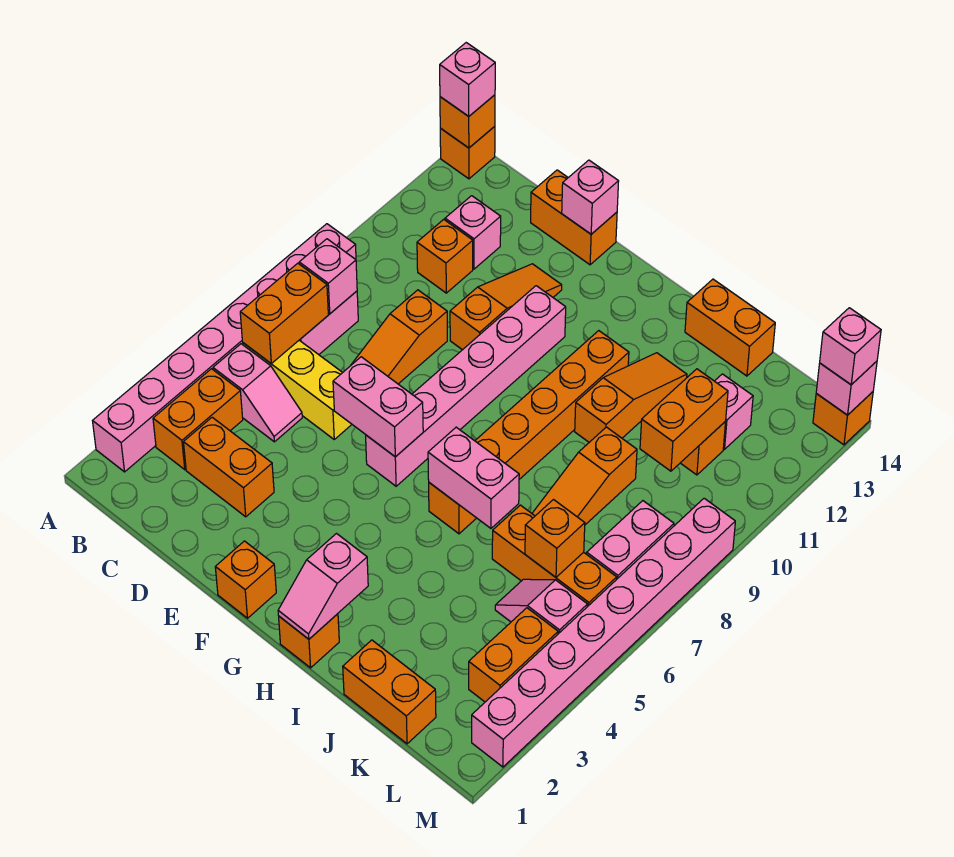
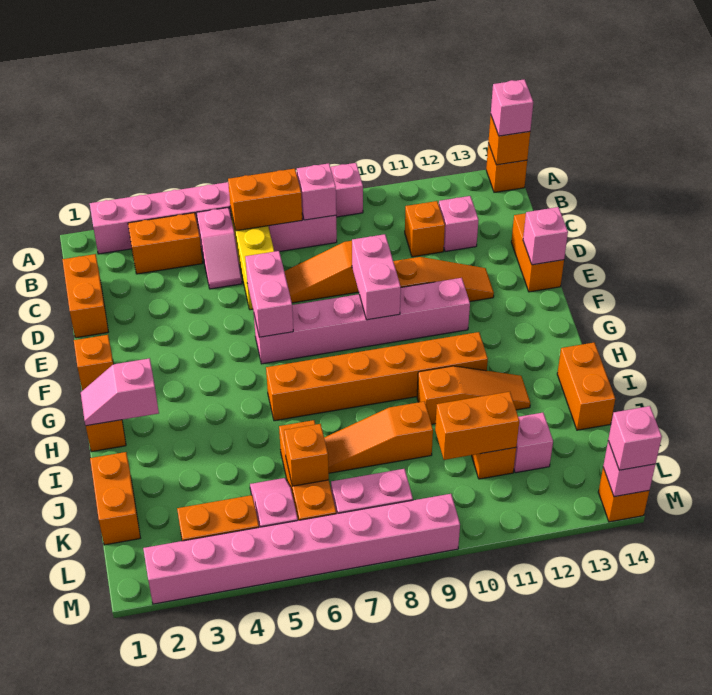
orange 1x2 brick [184,417,274,517] -> orange 1x2 brick moved to [62,254,108,338]
pink 1x2 brick [428,427,519,528] -> pink 1x2 brick moved to [352,234,401,320]

